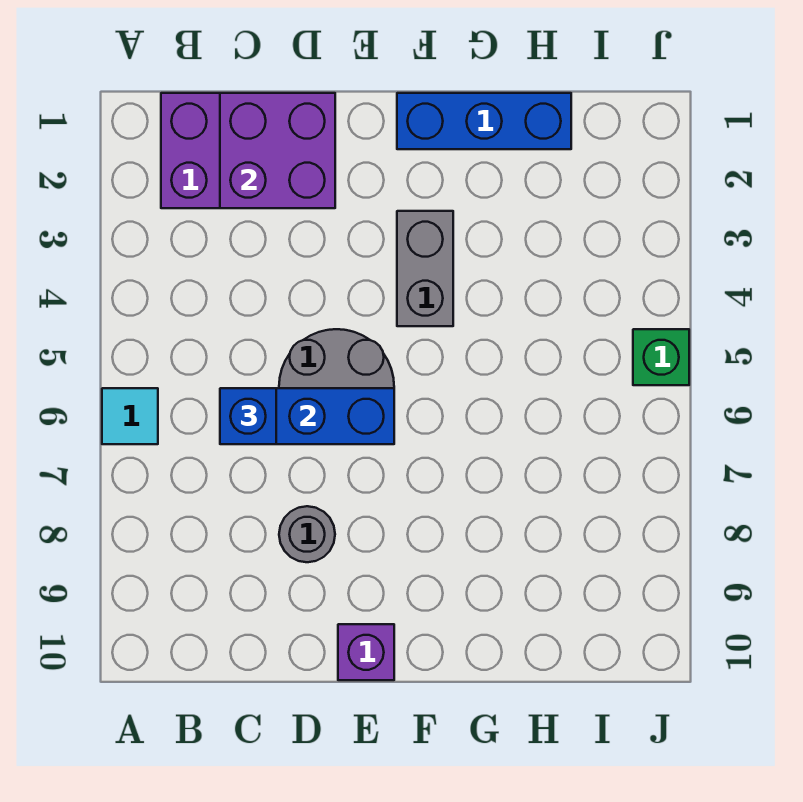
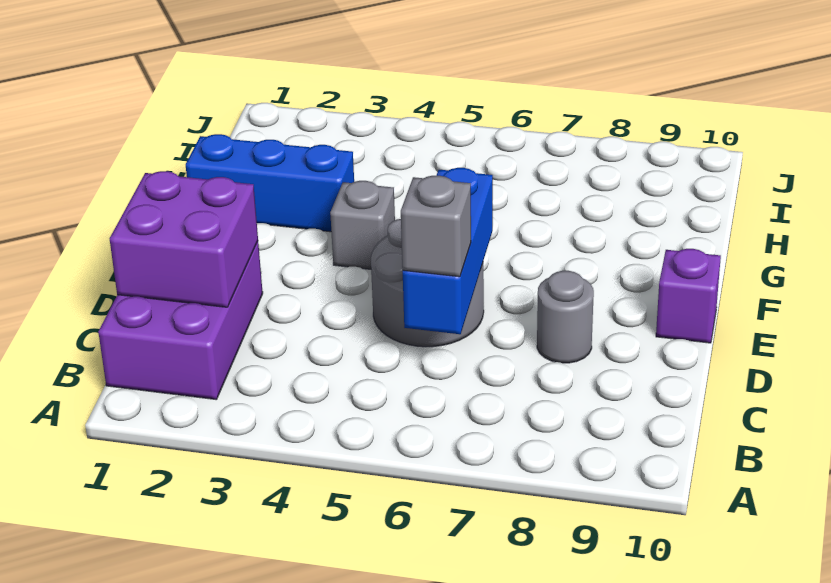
cyan 1x1 tile [102,388,158,444] -> none
blue 1x1 brick [220,388,276,444] -> grey 1x1 brick [401,176,471,277]
blue 1x3 brick [397,93,571,149] -> blue 1x3 brick turned to [186,134,354,232]
grey 1x2 brick [397,211,453,326] -> grey 1x1 brick [330,181,395,269]
green 1x1 brick [633,329,689,385] -> none

